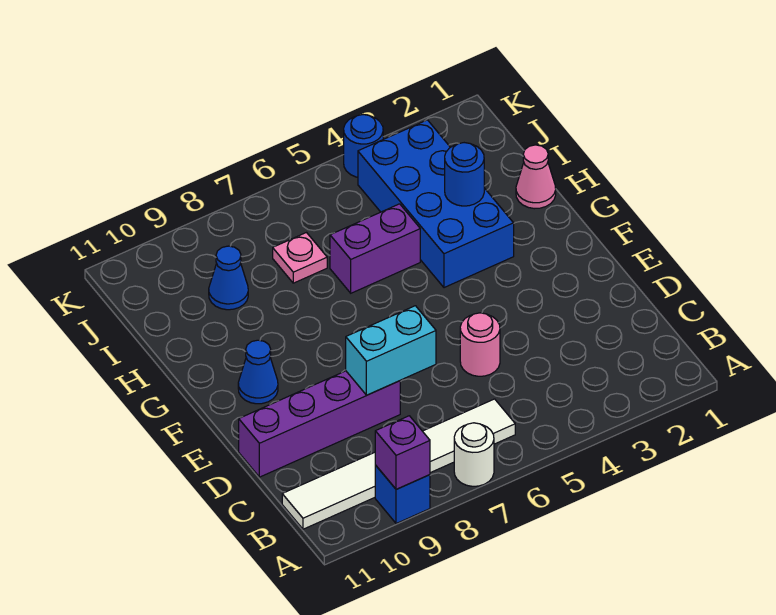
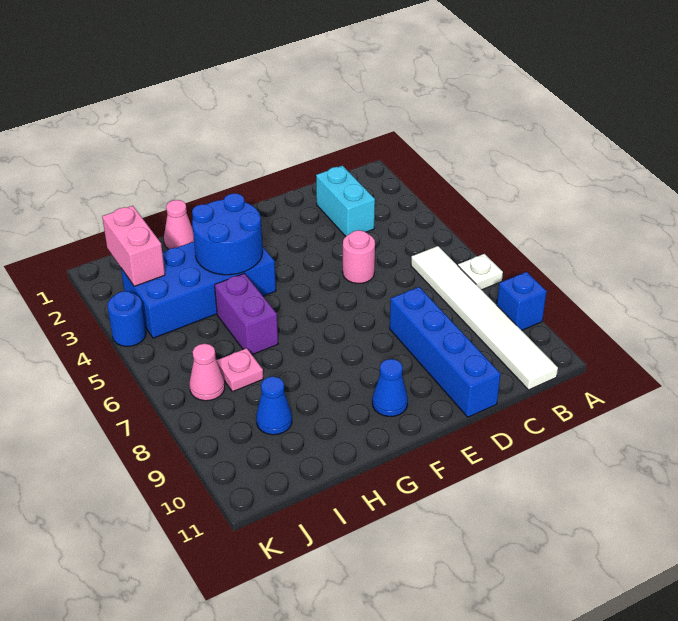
white 1x1 round brick [454,423,494,486] -> white 1x1 plate [458,254,503,290]
purple 1x1 brick [375,416,430,489] -> none
cyan 1x2 brick [346,306,436,395] -> cyan 1x2 brick moved to [316,166,375,236]
purple 1x4 brick [239,371,400,477] -> blue 1x4 brick [390,287,501,417]
blue 1x1 round brick [445,143,484,206] -> blue 2x2 round brick [192,193,263,275]
none -> pink 1x2 brick [102,206,165,286]
none -> pink 1x1 cone [189,344,225,401]

